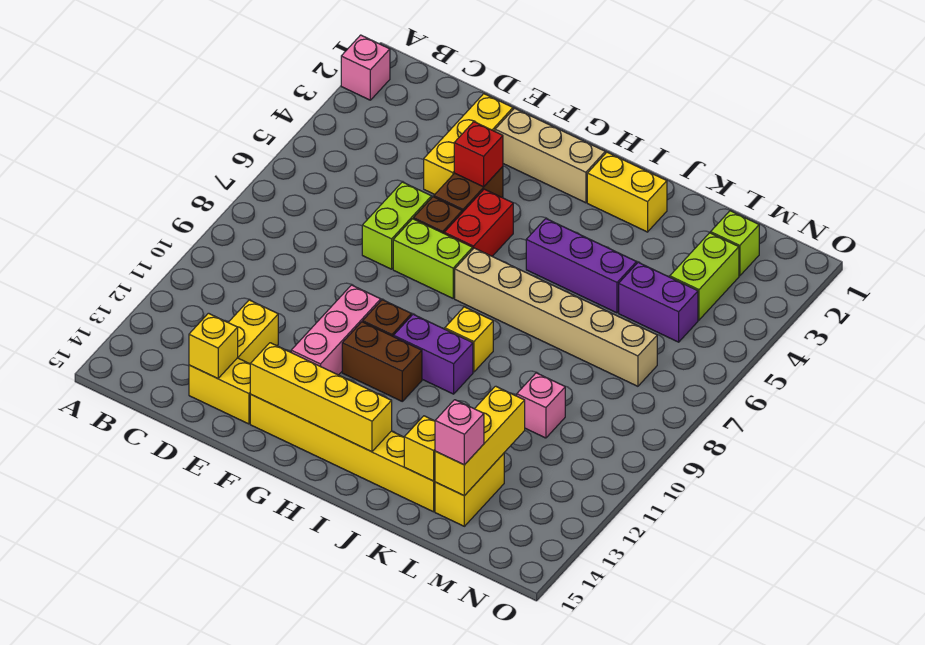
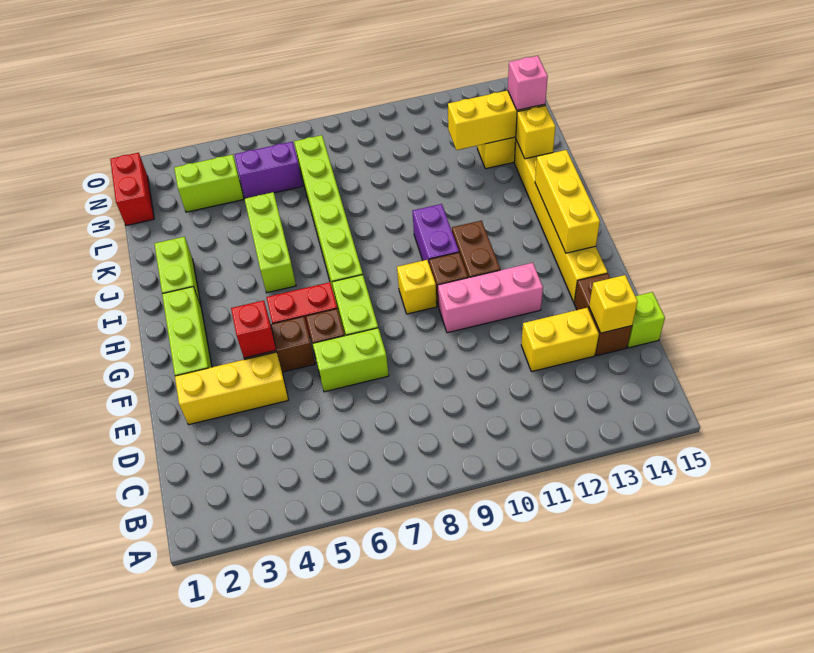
pink 1x1 brick [341,35,390,100] -> none
yellow 1x2 brick [189,358,251,424] -> brown 1x2 brick [574,273,632,356]
tan 1x3 brick [495,108,605,203] -> lime 1x3 brick [162,287,212,376]
yellow 1x4 brick [250,343,392,452] -> yellow 1x3 brick [535,150,600,253]
tan 1x6 brick [455,248,657,386] -> lime 1x6 brick [294,135,363,294]
yellow 1x2 brick [587,152,667,232] -> lime 1x2 brick [155,237,201,306]
purple 1x3 brick [526,219,637,313] -> lime 1x3 brick [245,192,296,293]
yellow 1x1 brick [445,307,493,372] -> yellow 1x1 brick moved to [397,260,437,314]
purple 1x2 brick [619,262,698,342] -> purple 1x2 brick turned to [235,142,303,198]
pink 1x1 brick [517,373,565,438] -> none
none -> red 1x2 brick [110,153,154,226]
lime 1x1 brick [711,211,759,276] -> lime 1x1 brick moved to [628,292,665,348]

